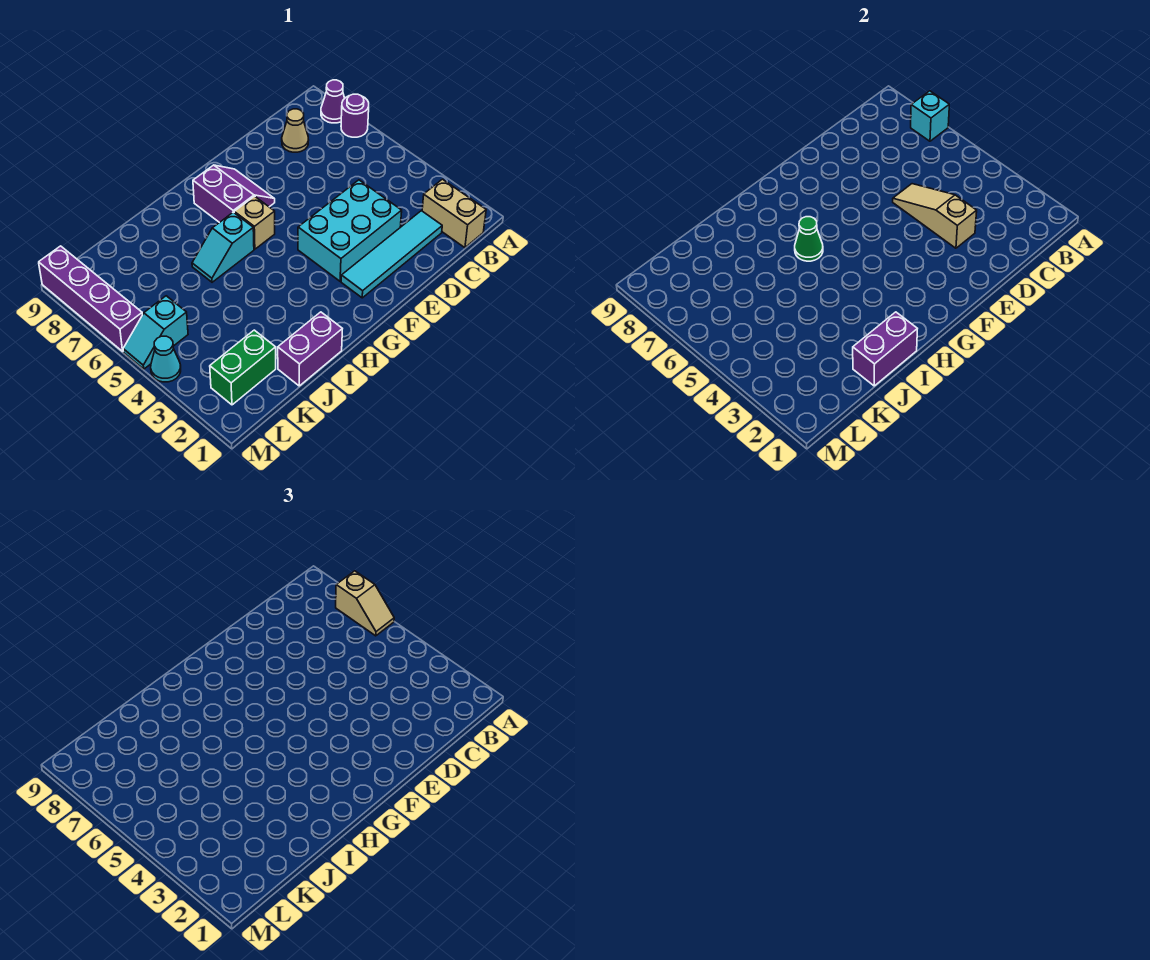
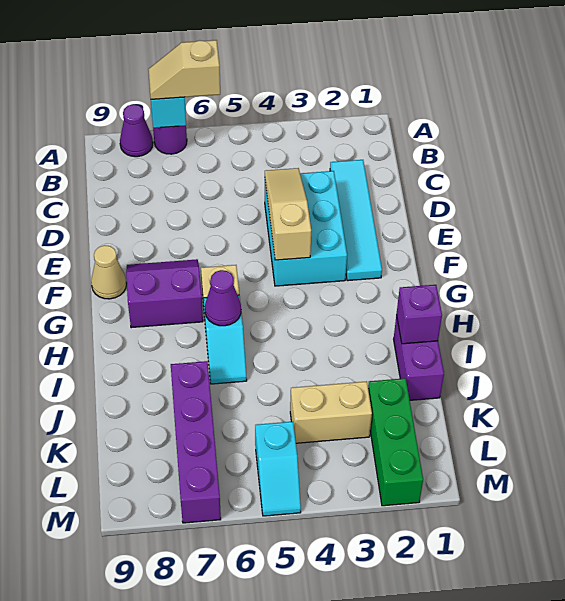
tan 1x2 slope [336,571,394,636] -> tan 1x2 slope turned to [148,40,220,99]
tan 1x2 brick [422,179,486,248] -> tan 1x2 brick moved to [290,381,372,443]
tan 1x1 cone [282,109,308,152] -> tan 1x1 cone moved to [91,245,127,299]
tan 1x3 slope [893,184,977,248] -> tan 1x3 slope turned to [265,168,311,260]
green 1x1 cone [795,217,823,261] -> purple 1x1 cone [205,270,241,326]
purple 1x2 brick [853,312,917,386] -> purple 1x1 brick [396,285,442,344]
green 1x2 brick [210,330,276,405] -> green 1x3 brick [368,378,423,506]
cyan 1x1 cone [151,336,181,382] -> none
purple 1x4 brick [39,246,142,351] -> purple 1x4 brick turned to [171,361,221,523]

